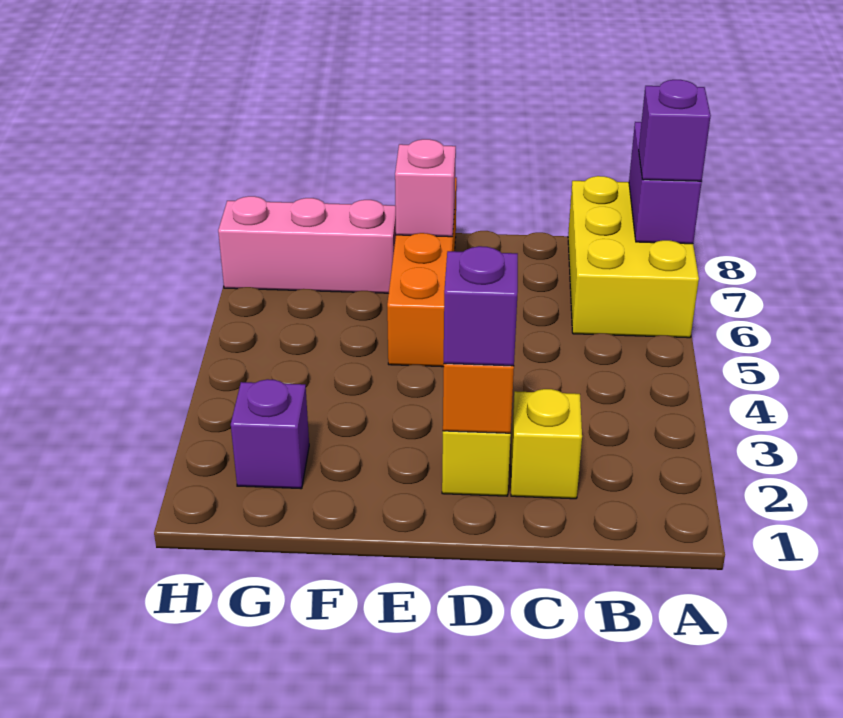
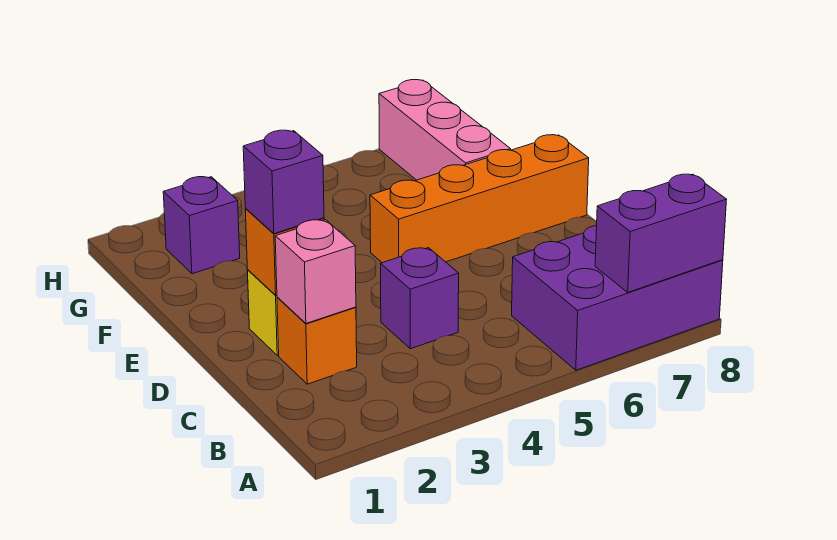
yellow 2x3 brick [568,176,699,338] -> purple 2x3 brick [512,226,723,370]
purple 1x1 brick [639,80,711,181] -> purple 1x1 brick moved to [381,248,459,349]
yellow 1x1 brick [511,389,582,499] -> orange 1x1 brick [277,297,357,384]
pink 1x1 brick [395,139,456,237] -> pink 1x1 brick moved to [275,220,356,323]

